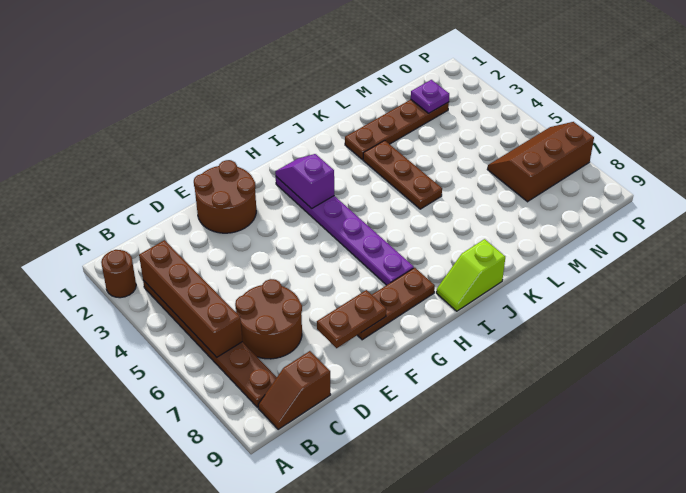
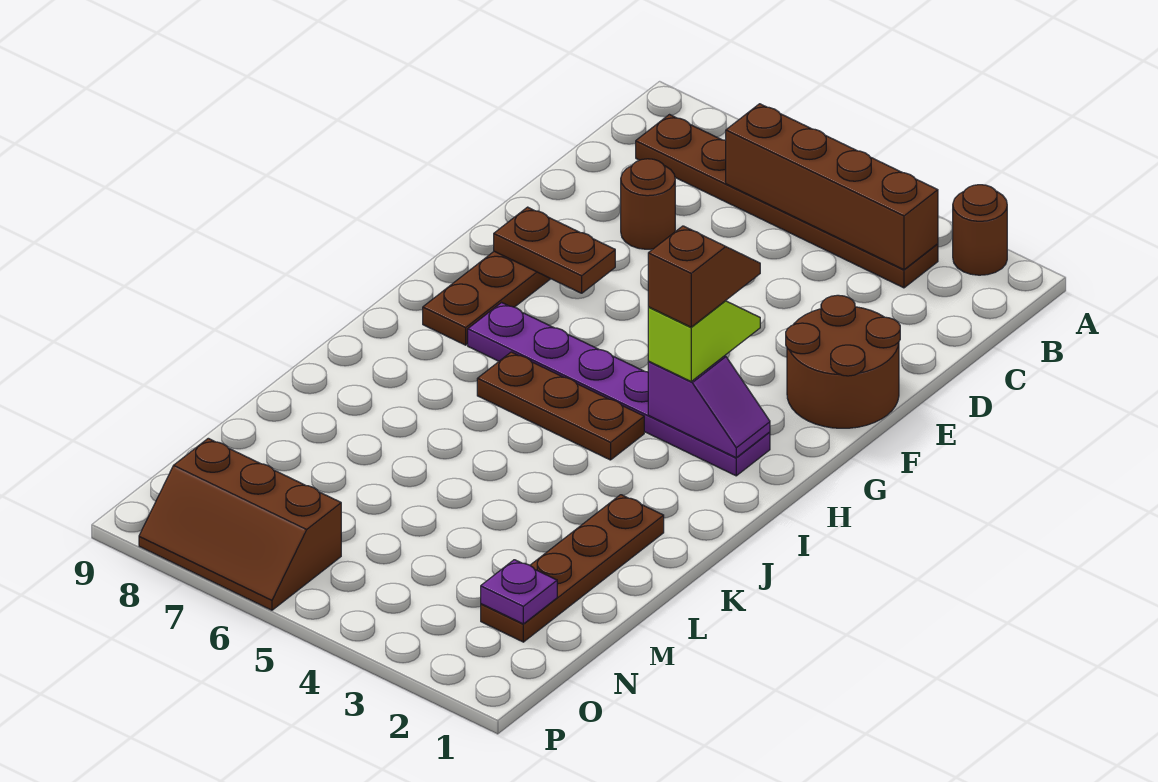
brown 1x2 slope [258,351,331,429] -> brown 1x2 slope moved to [648,226,760,327]
brown 2x2 round brick [235,279,302,359] -> brown 1x1 round brick [621,159,675,249]
brown 1x2 plate [317,290,386,348] -> brown 1x2 plate turned to [494,207,615,293]
lime 1x2 slope [436,239,505,311] -> lime 1x2 slope moved to [648,301,760,381]
brown 1x3 plate [363,141,442,209] -> brown 1x3 plate moved to [477,352,644,460]
brown 2x3 slope [487,122,594,202] -> brown 2x3 slope turned to [139,438,341,610]

